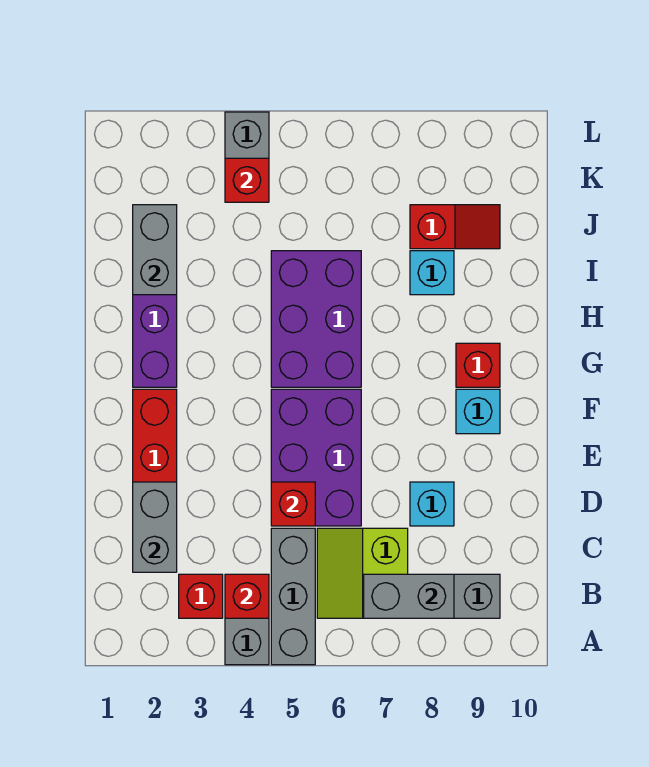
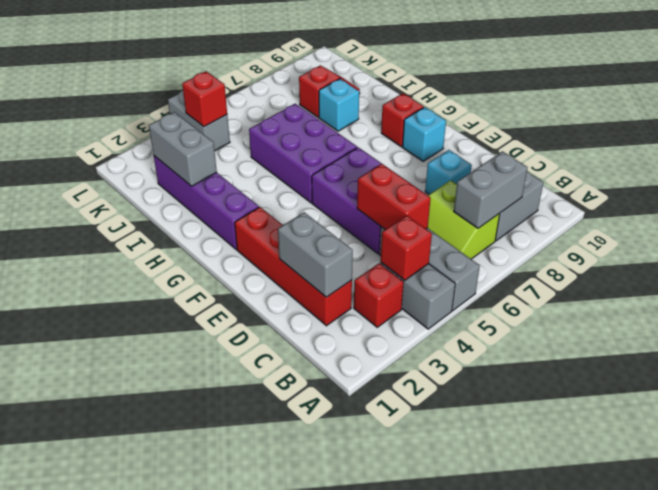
red 1x1 brick [271,482,315,526] -> red 1x2 brick [357,164,431,230]

